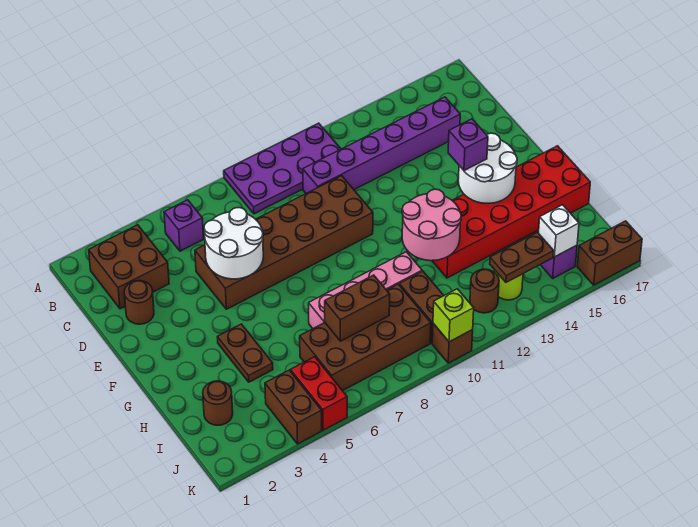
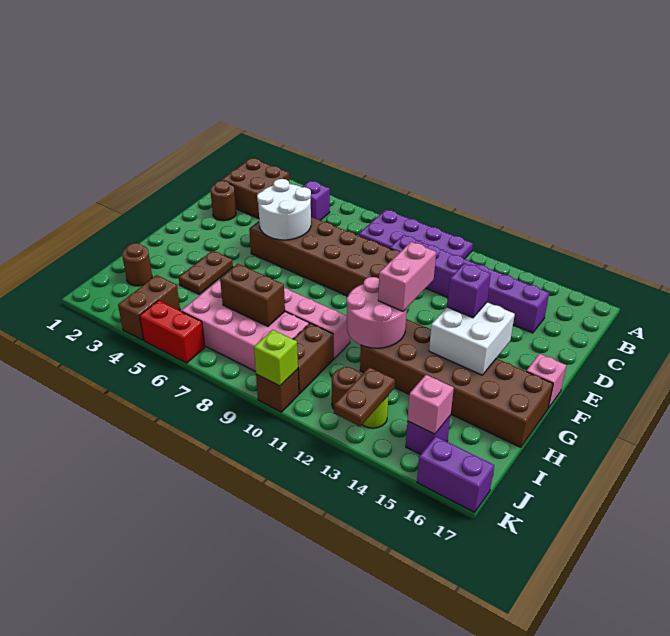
none -> pink 1x2 brick [378,242,436,311]
white 2x2 round brick [458,133,517,203] -> white 2x2 brick [429,302,515,375]
none -> pink 1x1 brick [526,354,566,408]
red 2x6 brick [432,146,590,278] -> brown 2x6 brick [360,319,553,447]
brown 2x4 brick [300,284,431,391] -> pink 2x4 brick [182,281,309,372]
red 1x2 brick [291,357,347,430] -> red 1x2 brick turned to [140,300,205,363]
brown 1x2 plate [490,232,554,282] -> brown 1x2 plate turned to [334,367,395,426]
white 1x1 brick [539,205,579,257] -> pink 1x1 brick [407,375,454,434]
brown 1x2 brick [577,221,642,285] -> purple 1x2 brick [417,436,494,512]

